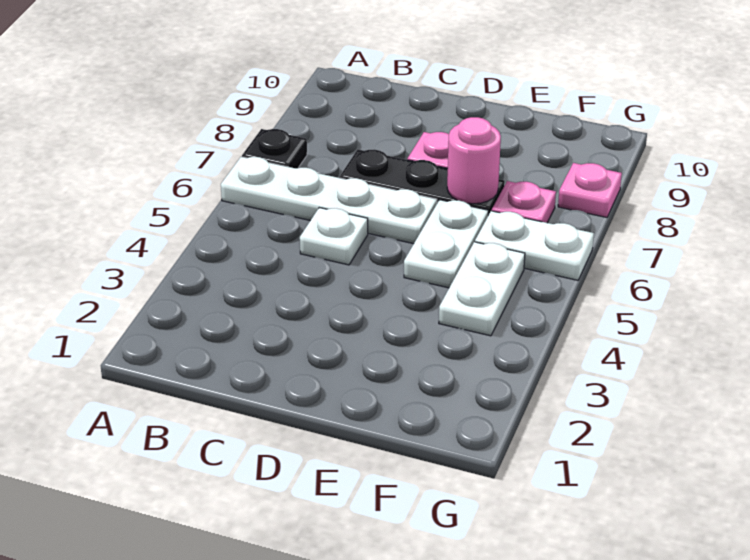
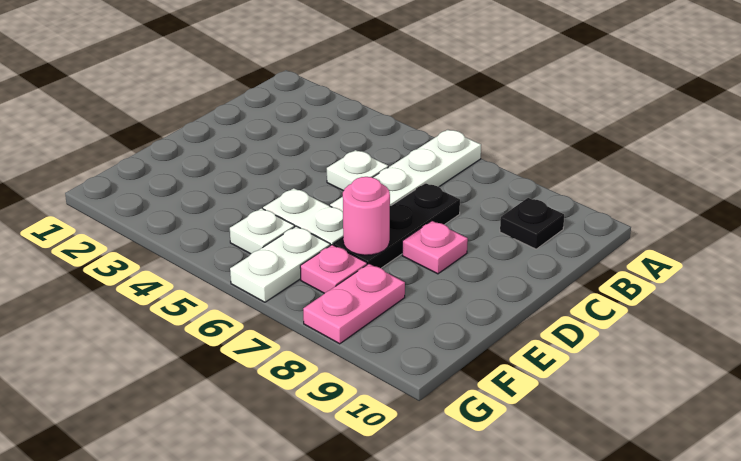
black 1x1 plate [242,129,307,168] -> black 1x1 plate moved to [500,198,564,249]
white 1x2 plate [439,242,525,336] -> white 1x1 plate [230,208,295,254]
pink 1x1 plate [558,163,622,217] -> pink 1x2 plate [303,264,405,344]

